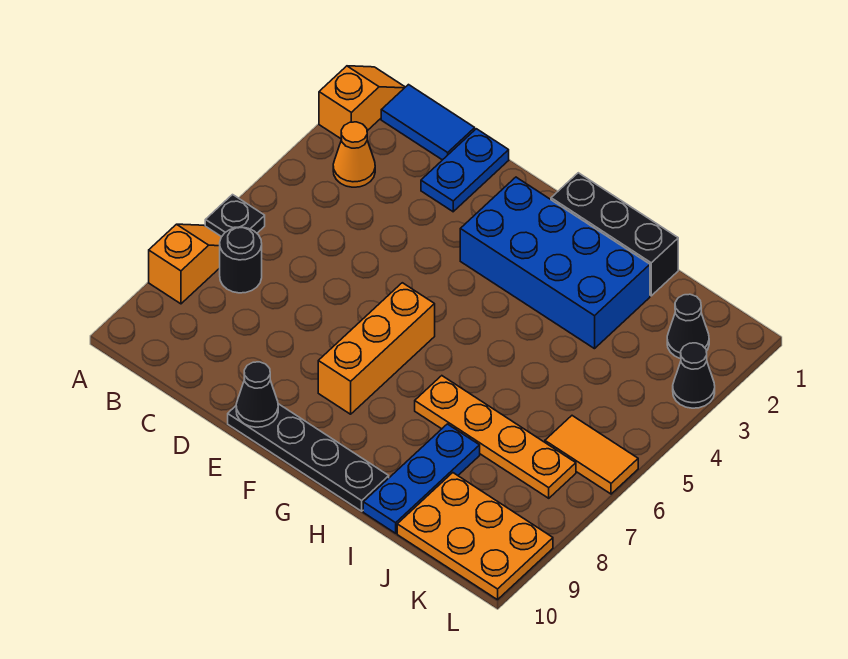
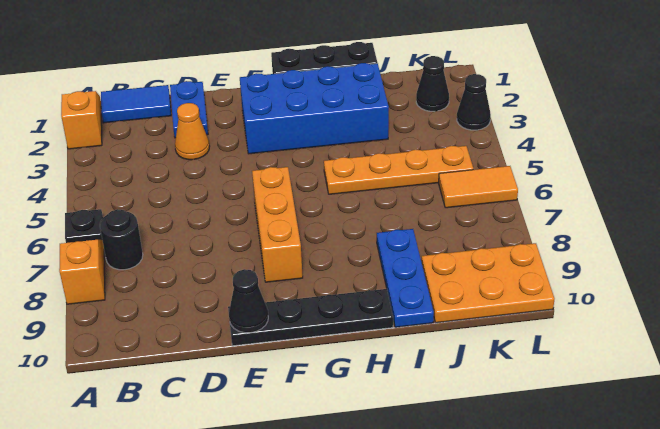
orange 1x1 cone [333,122,375,187] -> orange 1x1 cone moved to [175,103,210,160]
orange 1x4 plate [415,376,576,498] -> orange 1x4 plate moved to [324,146,473,194]

